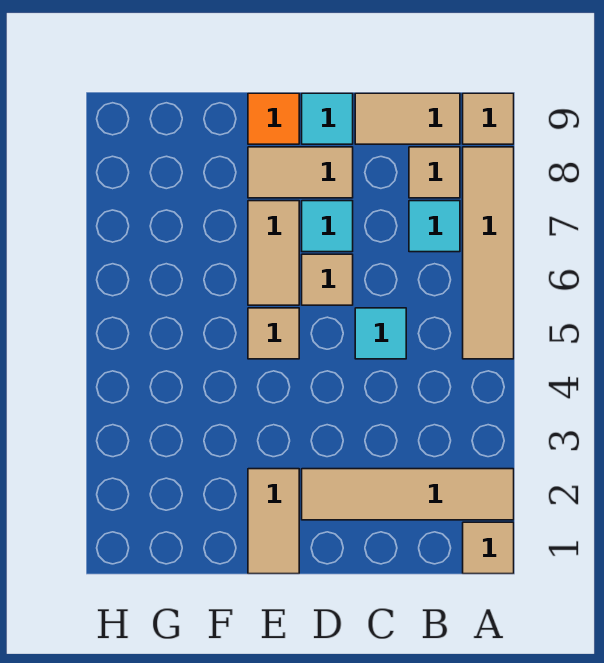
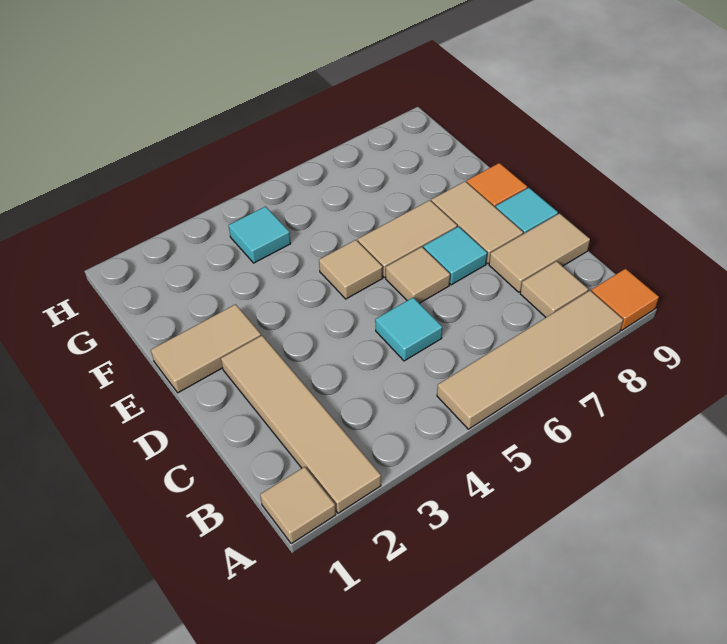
tan 1x1 tile [463,93,514,144] -> orange 1x1 tile [591,269,659,330]
cyan 1x1 tile [409,201,460,252] -> cyan 1x1 tile moved to [229,207,291,263]
tan 1x2 tile [355,93,460,144] -> tan 1x2 tile turned to [489,213,590,292]

